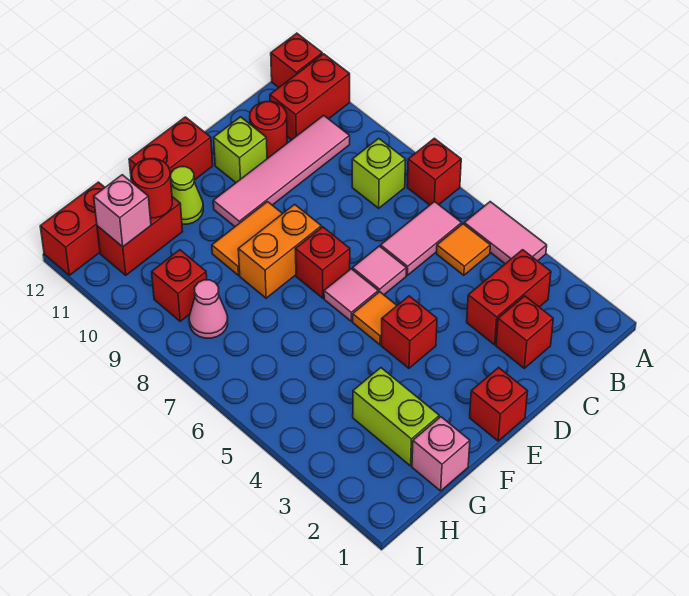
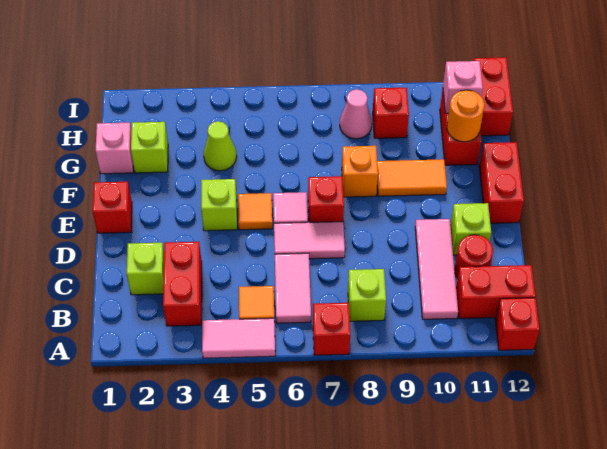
red 1x2 brick [270,54,350,140] -> red 1x2 brick turned to [456,265,535,318]
pink 1x4 tile [213,115,350,227] -> pink 1x3 tile [415,219,458,319]
red 1x1 brick [496,296,553,368] -> lime 1x1 brick [127,243,164,295]
pink 1x1 tile [353,246,406,295] -> pink 1x2 tile [274,222,345,259]
red 1x1 brick [381,296,437,368] -> lime 1x1 brick [201,179,237,231]
orange 1x2 brick [238,204,321,298] -> orange 1x1 brick [342,146,378,197]
orange 1x2 tile [212,202,282,275] -> orange 1x2 tile turned to [377,159,447,196]
lime 1x1 cone [171,167,203,224] -> lime 1x1 cone moved to [204,121,237,171]
lime 1x2 brick [353,368,439,466] -> lime 1x1 brick [131,122,168,173]
red 1x1 round brick [132,159,172,218] -> orange 1x1 round brick [447,90,484,142]

